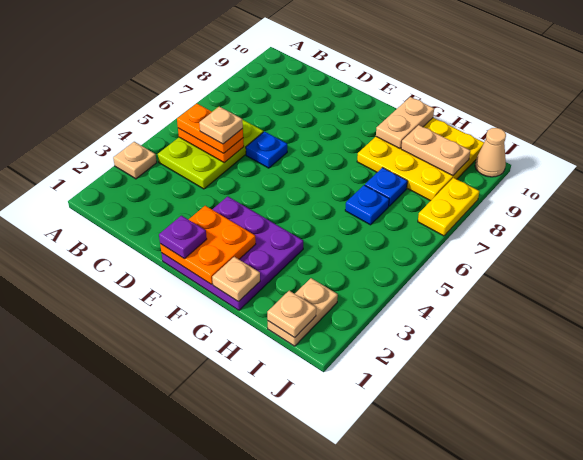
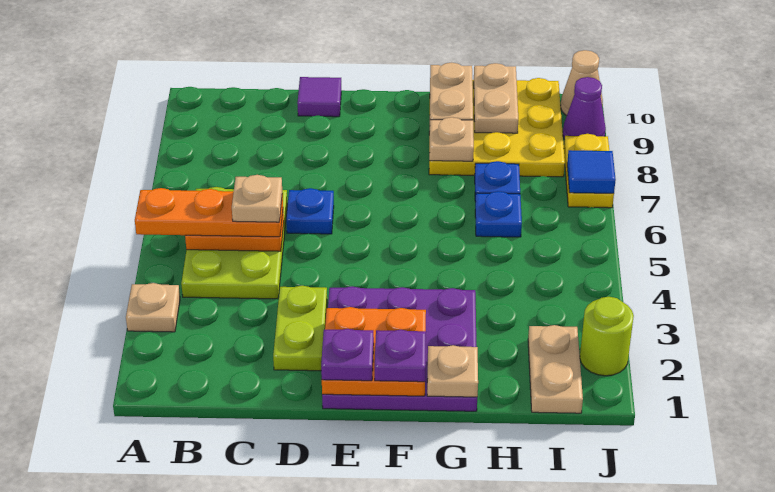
orange 1x2 plate [177,104,243,153] -> orange 1x3 plate [135,188,283,237]
none -> lime 1x2 plate [273,286,327,371]
none -> purple 1x1 tile [297,77,341,117]
none -> purple 1x1 plate [375,330,426,382]
tan 1x2 plate [401,125,470,176] -> tan 1x2 plate turned to [474,63,518,133]
tan 1x1 plate [267,291,316,338] -> tan 1x1 plate moved to [429,117,474,161]
none -> lime 1x1 round brick [580,297,634,376]
none -> blue 1x1 tile [567,150,616,193]
none -> purple 1x1 cone [563,77,606,139]

